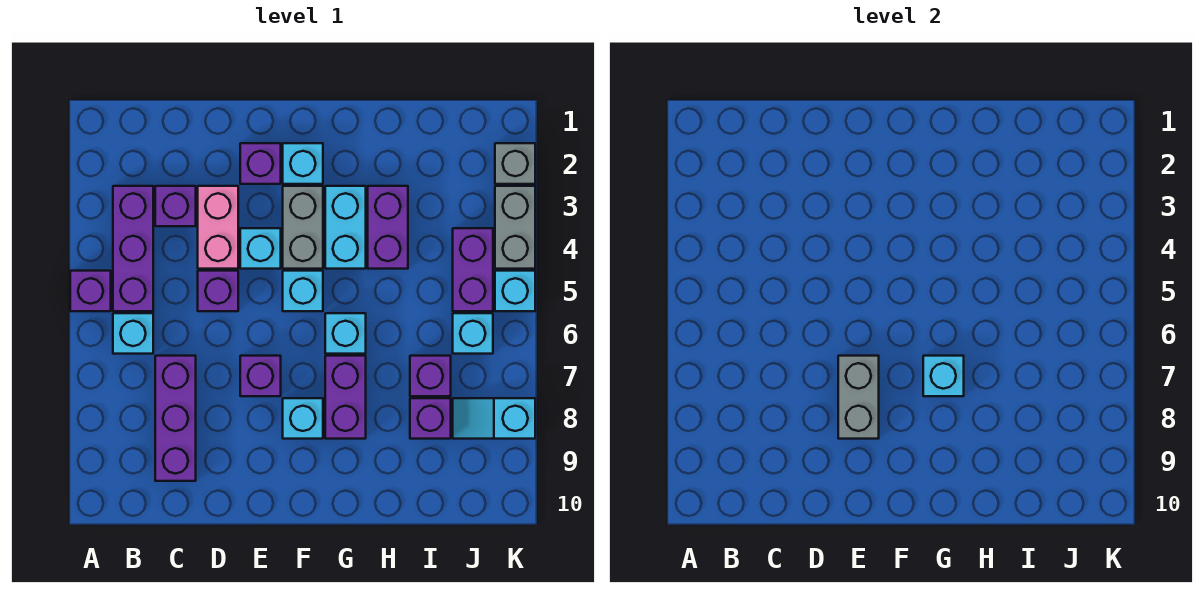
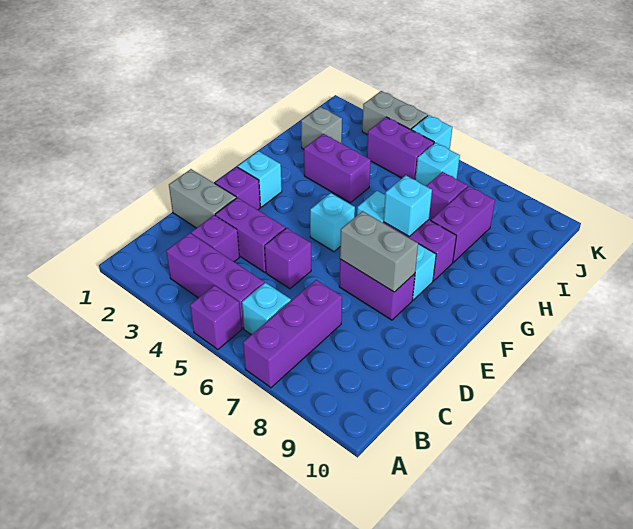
purple 1x3 brick [155,356,196,481] -> purple 1x3 brick turned to [243,280,342,388]
pink 1x2 brick [198,186,238,269] -> purple 1x2 brick [215,198,286,272]
cyan 1x1 brick [240,228,281,269] -> none
purple 1x1 brick [240,356,281,396] -> purple 1x2 brick [339,259,415,320]
grey 1x2 brick [283,186,323,269] -> grey 1x2 brick moved to [169,169,236,228]
cyan 1x2 brick [325,186,366,269] -> none
purple 1x1 brick [410,398,451,439] -> purple 1x2 brick [431,186,495,262]
cyan 1x2 slope [453,398,535,439] -> none
grey 1x1 brick [495,143,535,184] -> grey 1x1 brick moved to [301,107,342,149]

